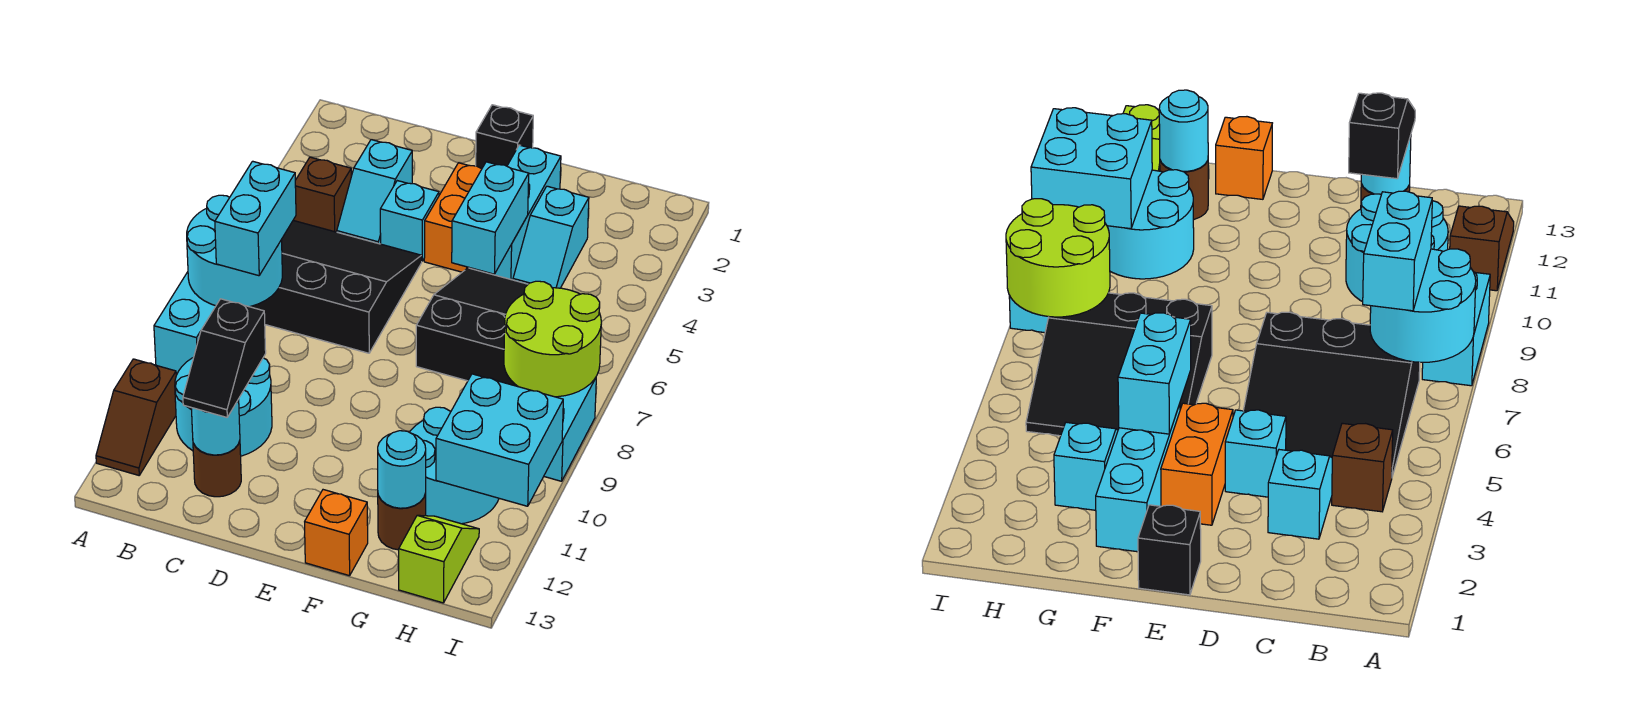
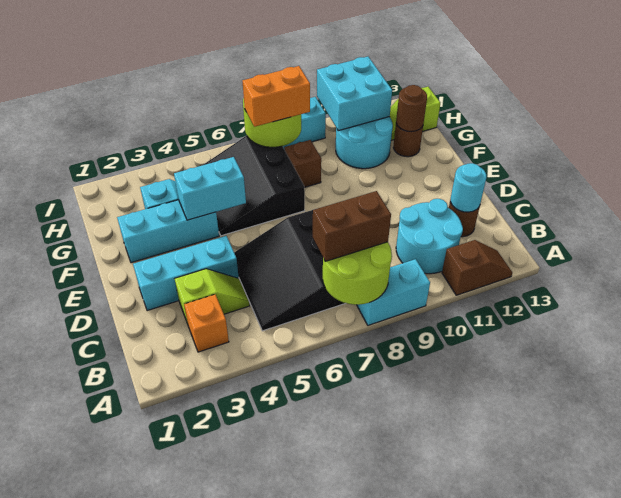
cyan 2x2 round brick [187,195,282,307] -> lime 2x2 round brick [323,242,392,305]
brown 1x1 brick [293,157,351,232] -> brown 1x1 brick moved to [284,140,321,187]
cyan 1x2 brick [215,161,296,276] -> brown 1x2 brick [313,191,391,262]
cyan 1x2 slope [337,140,412,244] -> lime 1x2 slope [175,269,250,324]
black 1x2 slope [183,299,266,417] -> none
cyan 1x1 brick [380,181,439,261] -> cyan 1x3 brick [133,236,239,311]
black 1x1 brick [476,105,533,169] -> none
orange 1x2 brick [424,163,482,272] -> orange 1x2 brick moved to [243,66,310,127]
orange 1x1 brick [305,490,368,576] -> orange 1x1 brick moved to [184,295,229,352]
cyan 1x1 round brick [378,431,426,508] -> brown 1x1 round brick [396,85,427,132]

